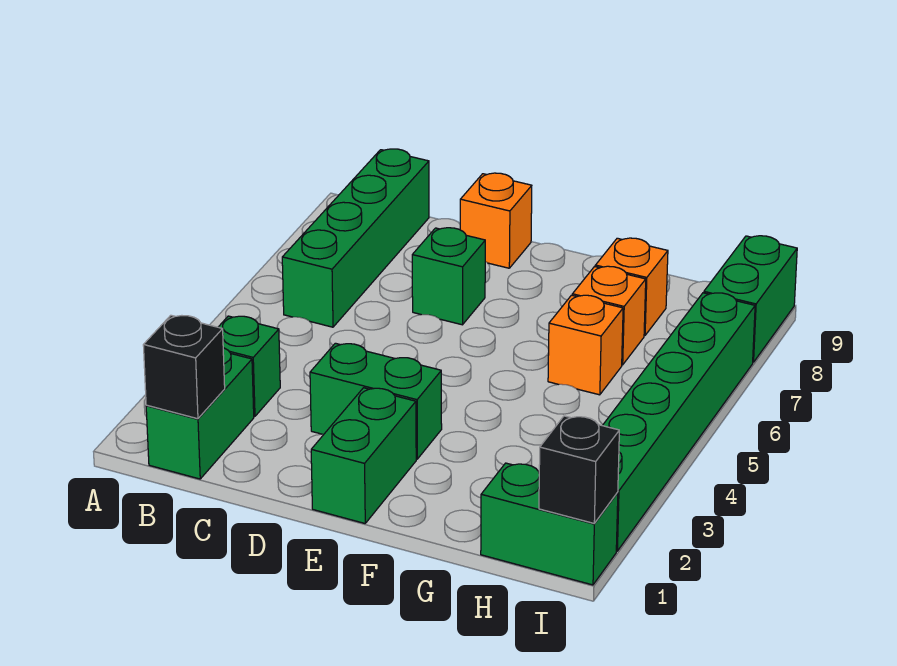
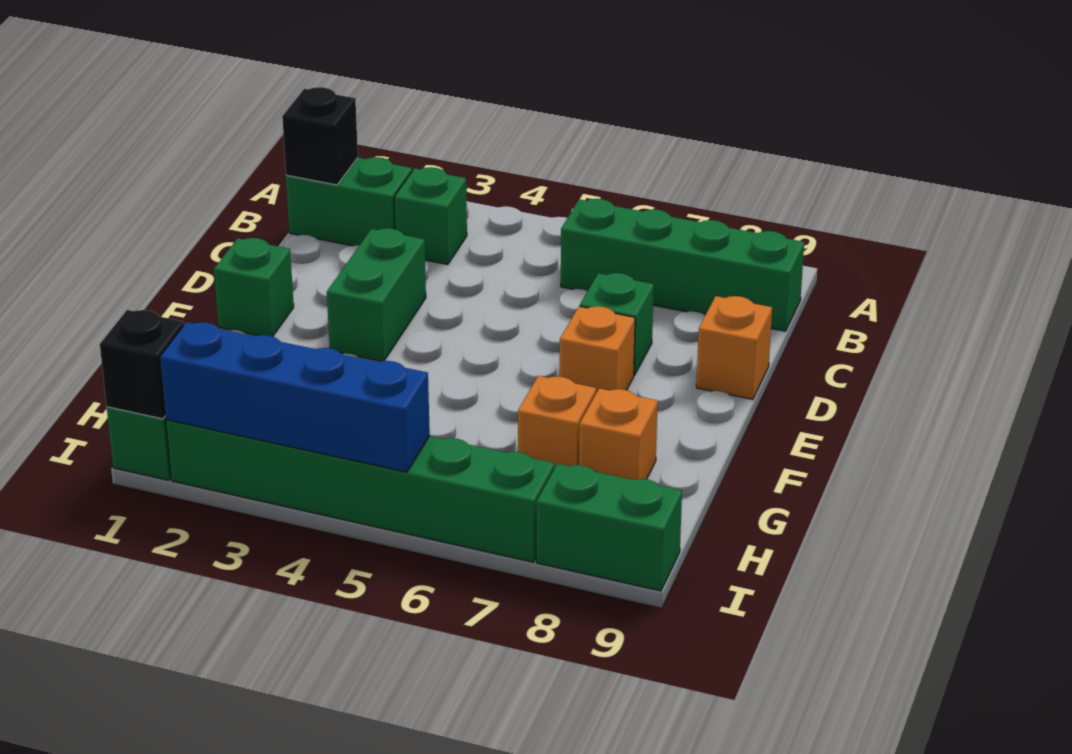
green 1x2 brick [311,388,416,523] -> green 1x1 brick [214,238,294,337]
orange 1x1 brick [548,295,623,395] -> orange 1x1 brick moved to [560,306,635,393]
none -> blue 1x4 brick [160,322,430,472]

